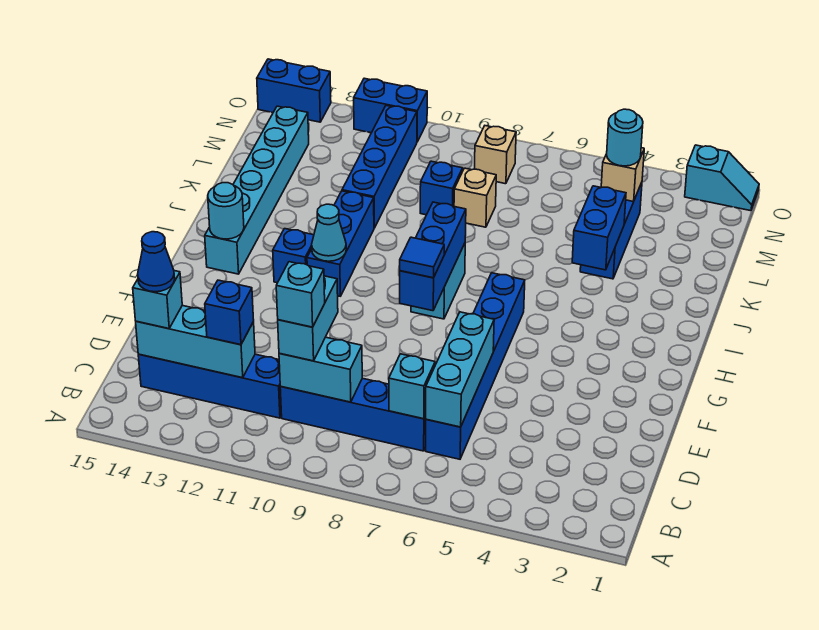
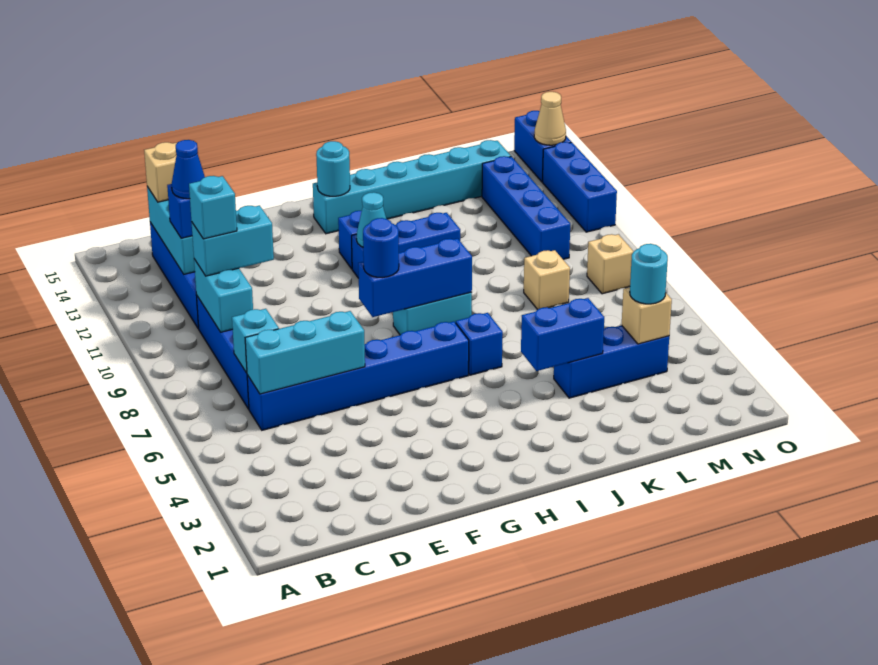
cyan 1x1 brick [133,271,182,329] -> tan 1x1 brick [144,142,177,202]
blue 1x1 cone [138,232,175,292] -> blue 1x1 cone moved to [172,140,205,199]
blue 1x1 tile [400,237,444,278] -> blue 1x1 round brick [363,218,399,278]
blue 1x4 brick [342,106,417,228] -> blue 1x4 brick turned to [482,156,570,259]
blue 1x1 brick [420,161,463,215] -> blue 1x1 brick moved to [456,313,503,375]
cyan 1x2 slope [685,145,759,211] -> none
blue 1x2 brick [354,78,427,142] -> blue 1x3 brick [542,142,617,232]
none -> tan 1x1 cone [534,92,566,145]

